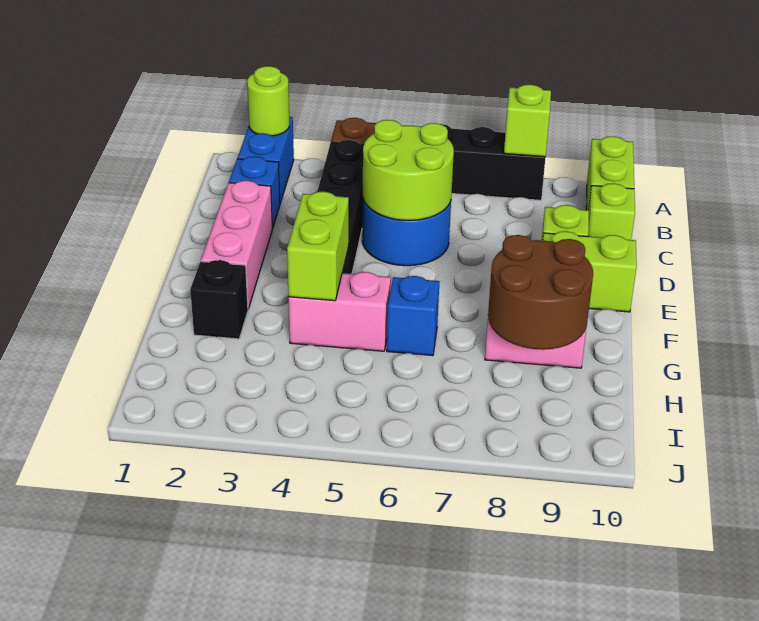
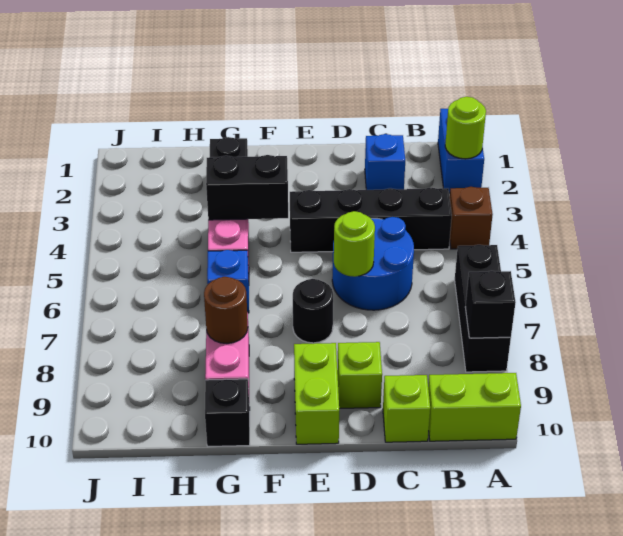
blue 1x2 brick [238,117,294,203] -> blue 1x2 brick turned to [438,109,484,193]
lime 1x1 brick [504,85,551,157] -> black 1x1 brick [465,271,516,338]
lime 2x2 round brick [363,120,454,220] -> lime 1x1 round brick [334,211,375,277]
pink 1x3 brick [201,181,272,309] -> none
none -> black 1x1 round brick [293,279,333,343]
lime 1x2 brick [287,191,349,301] -> black 1x2 brick [206,155,288,220]
brown 2x2 round brick [488,235,593,350] -> brown 1x1 round brick [204,277,248,343]
none -> black 1x1 brick [205,379,250,446]

